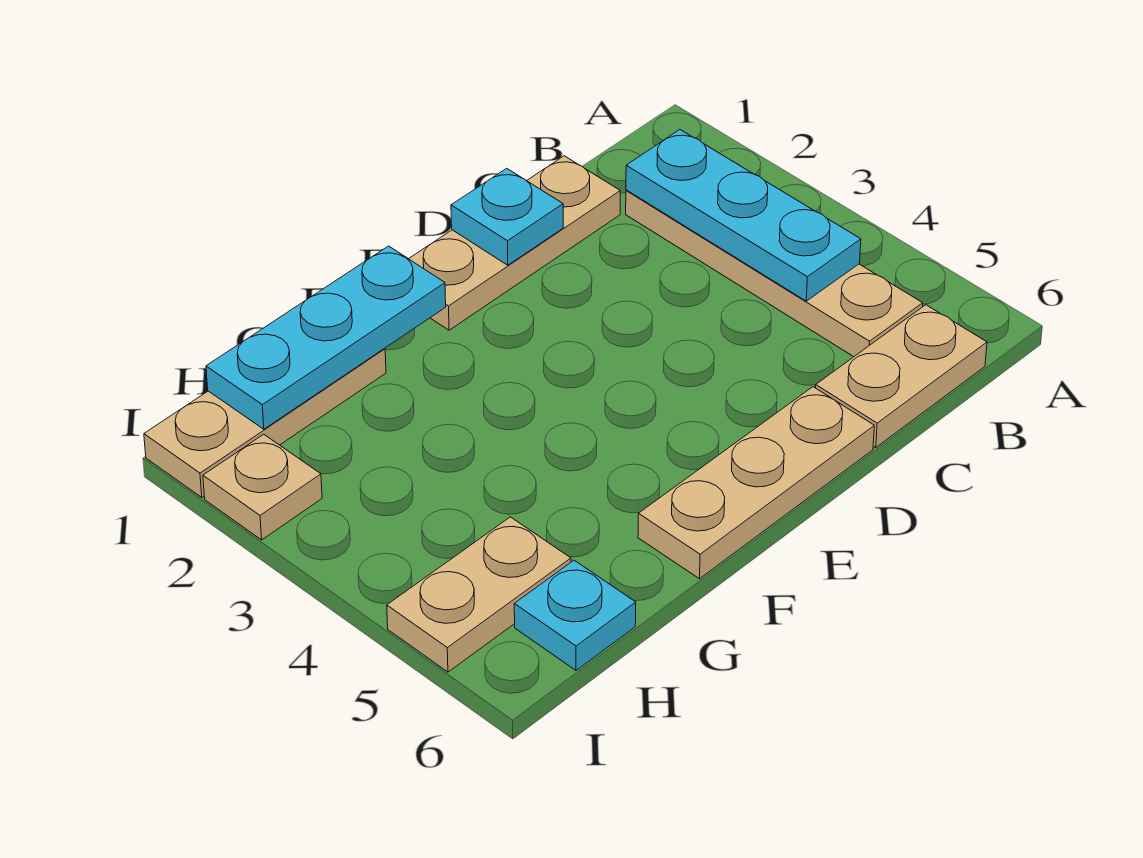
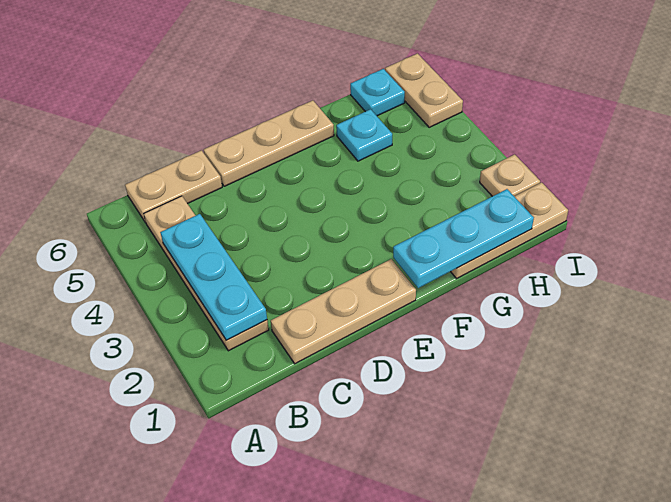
cyan 1x1 plate [451,168,563,265] -> cyan 1x1 plate moved to [336,109,392,161]
tan 1x2 plate [387,517,571,672] -> tan 1x2 plate turned to [385,53,463,127]

